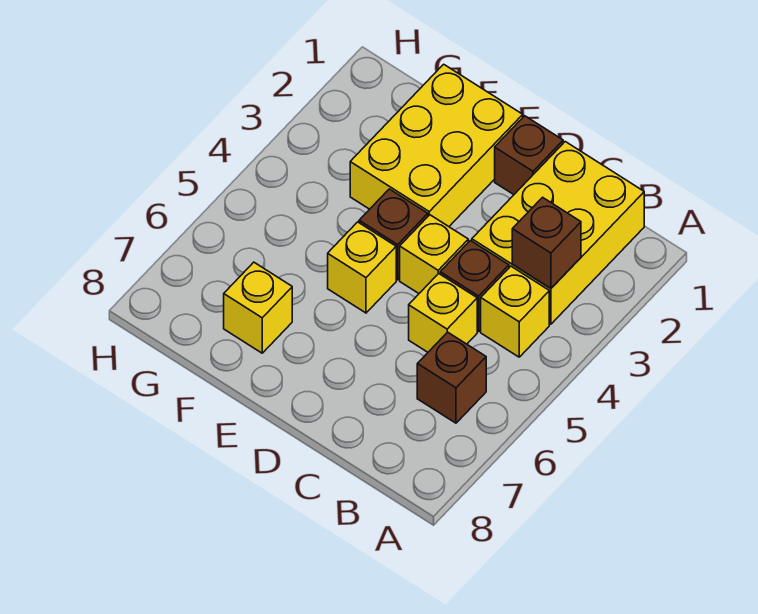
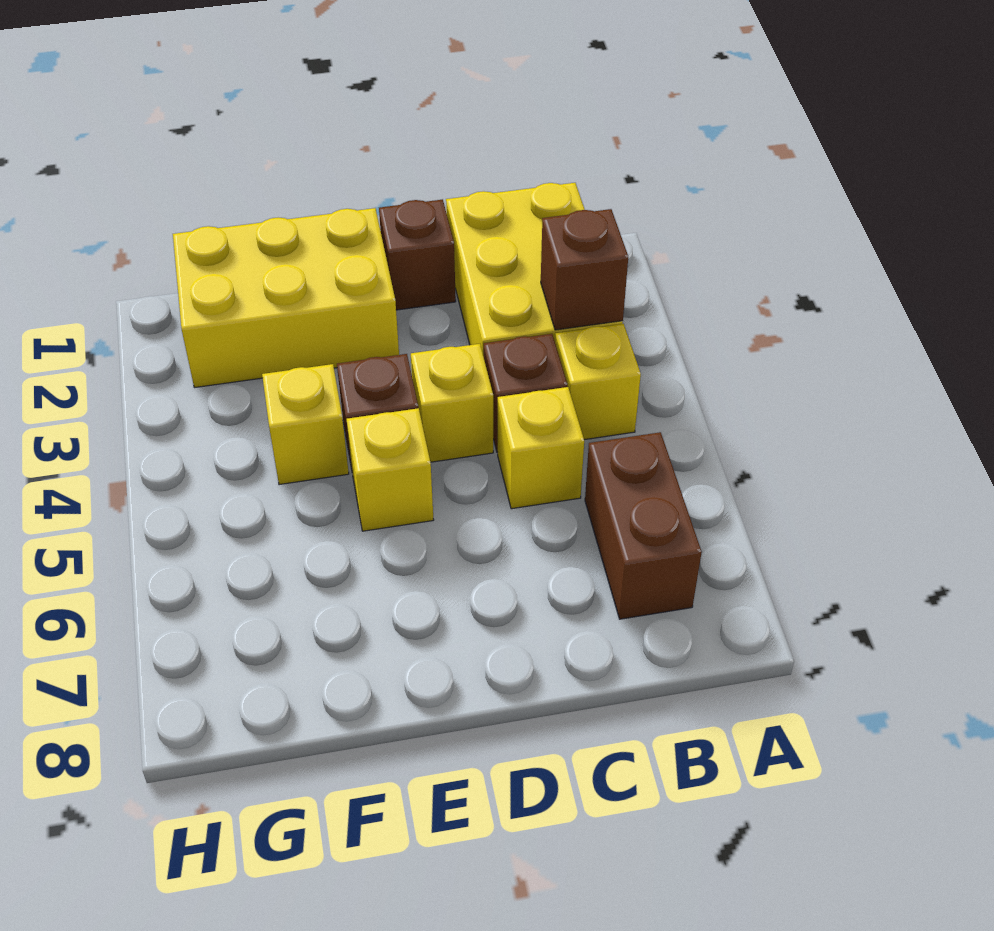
brown 1x1 brick [417,332,486,423] -> brown 1x2 brick [585,432,702,619]
yellow 2x3 brick [350,64,523,226] -> yellow 2x3 brick turned to [173,208,399,388]
yellow 1x1 brick [224,262,292,353] -> yellow 1x1 brick moved to [262,364,349,485]

